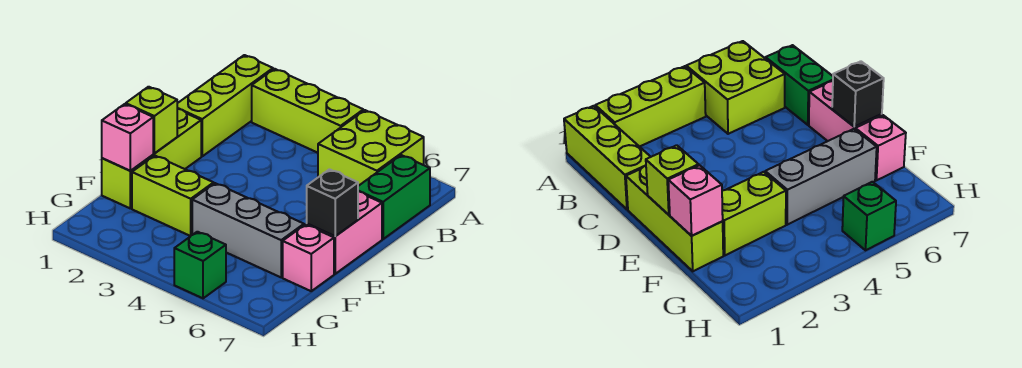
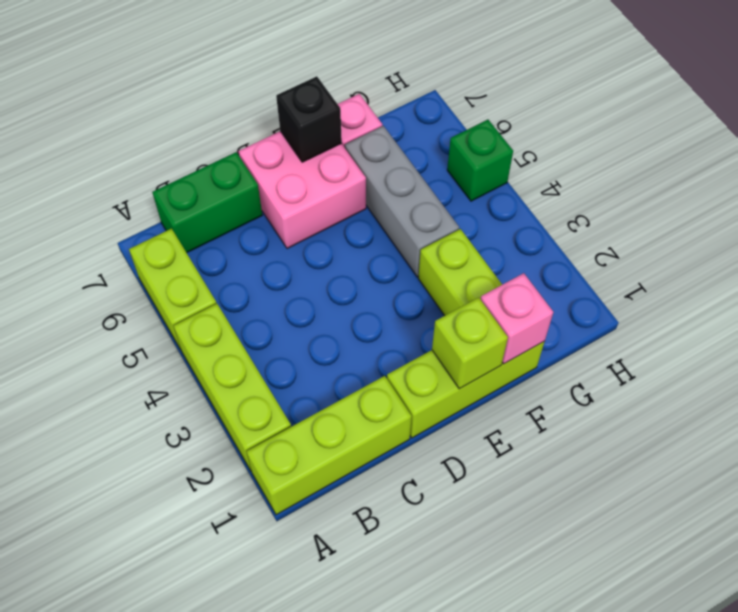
lime 2x2 brick [318,110,424,186] -> lime 1x2 brick [129,229,217,349]
pink 1x2 brick [307,191,382,274] -> pink 2x2 brick [239,131,366,249]

